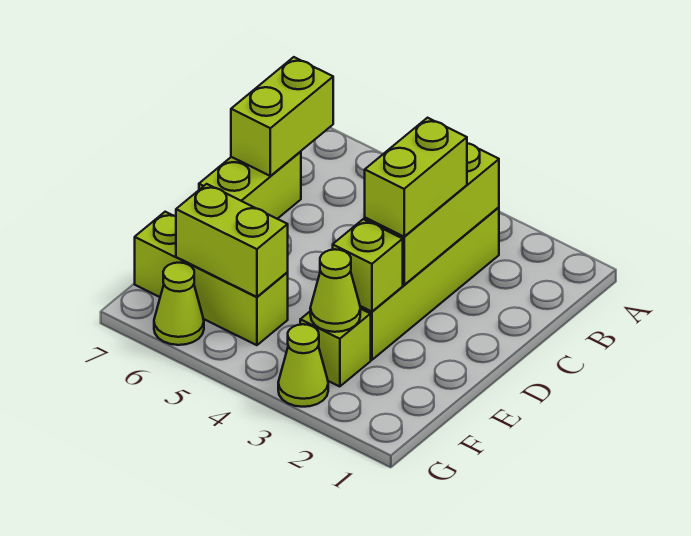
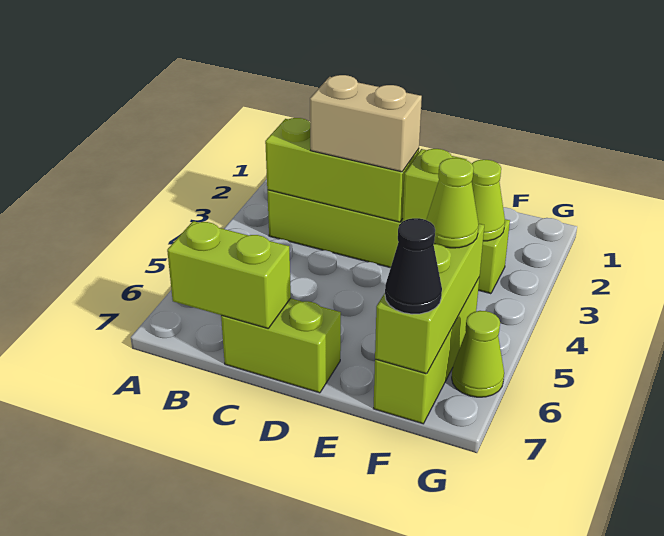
lime 1x2 brick [365,118,467,237] -> tan 1x2 brick [310,75,422,172]
lime 1x2 brick [176,184,288,297] -> lime 1x3 brick [375,223,484,374]
none -> black 1x1 cone [385,218,442,314]
lime 1x1 cone [278,324,328,407] -> lime 1x1 cone moved to [426,158,479,248]

